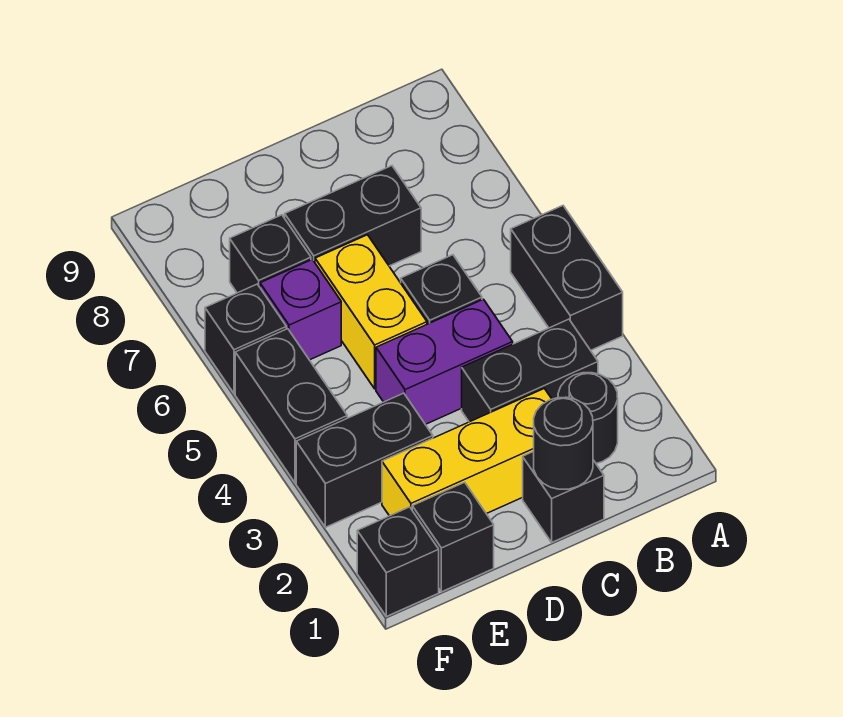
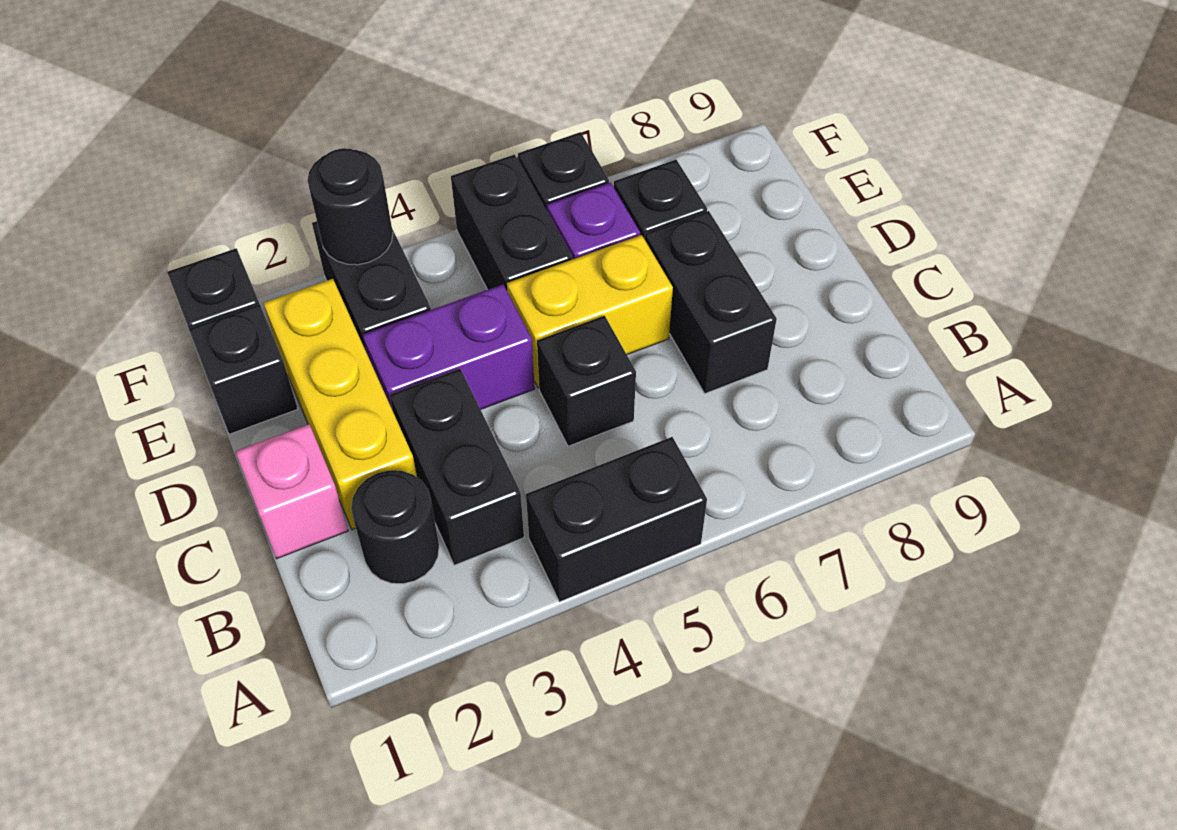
black 1x1 brick [523,451,604,542] -> pink 1x1 brick [235,424,348,559]
black 1x1 round brick [534,397,593,489] -> black 1x1 round brick moved to [307,148,393,265]
purple 1x2 brick [376,299,513,424] -> purple 1x2 brick turned to [363,284,535,410]
black 1x2 brick [235,329,347,483] -> black 1x2 brick turned to [451,155,572,290]

